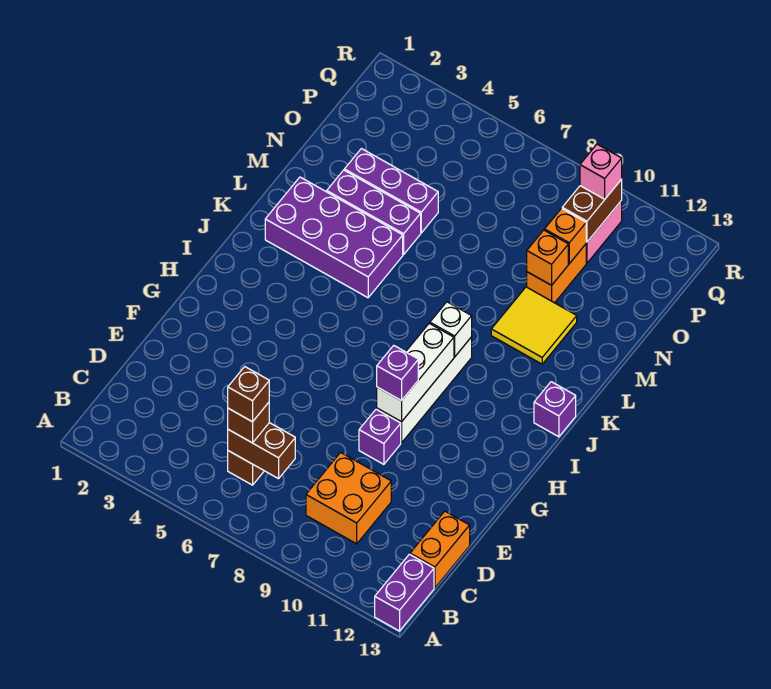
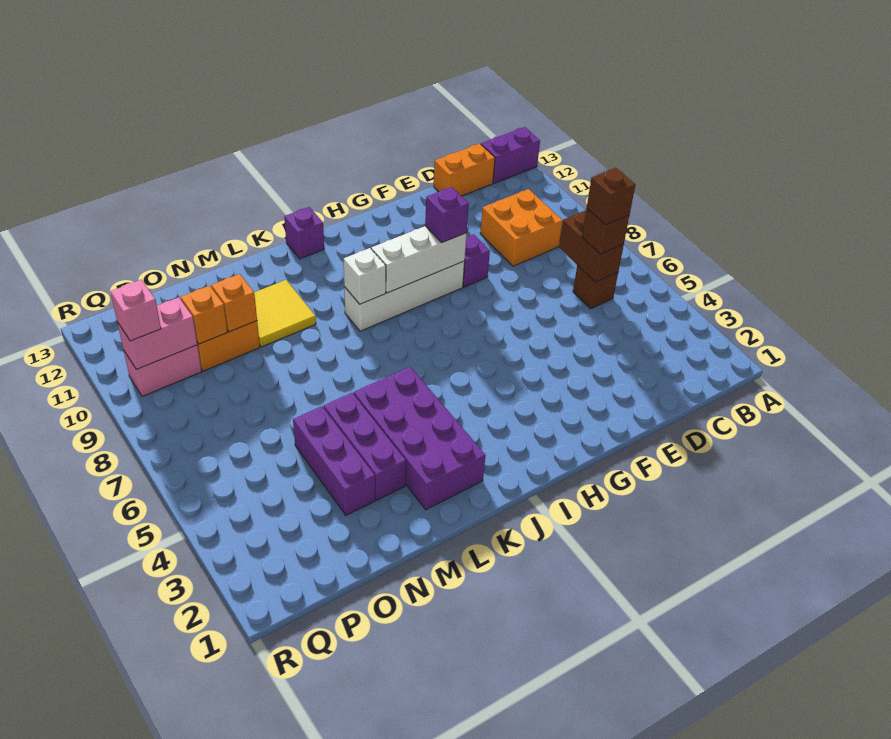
brown 1x2 brick [562,179,622,242] -> pink 1x2 brick [117,297,197,369]

